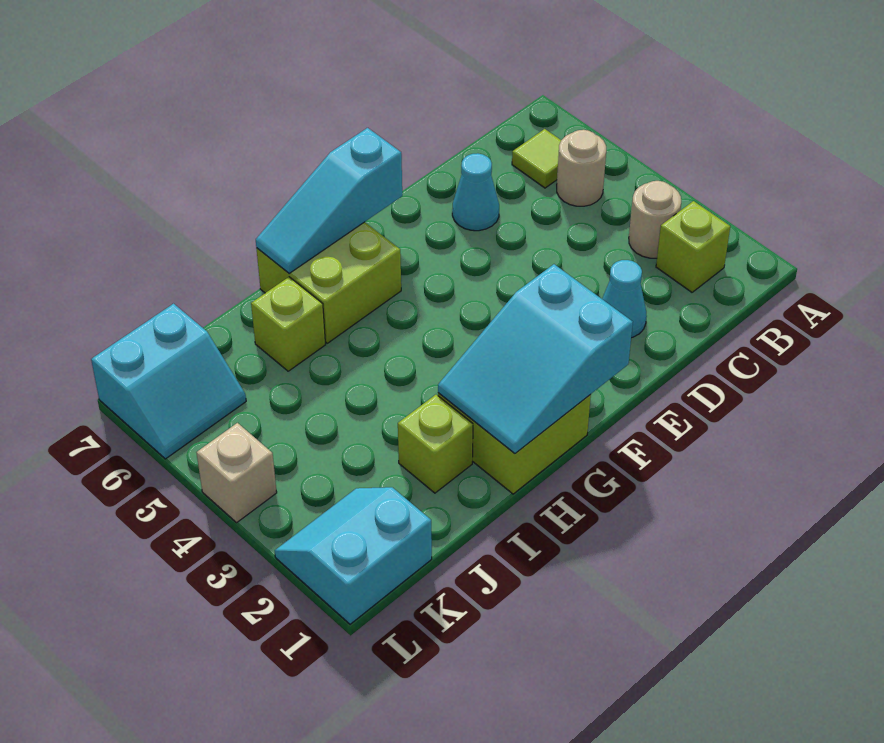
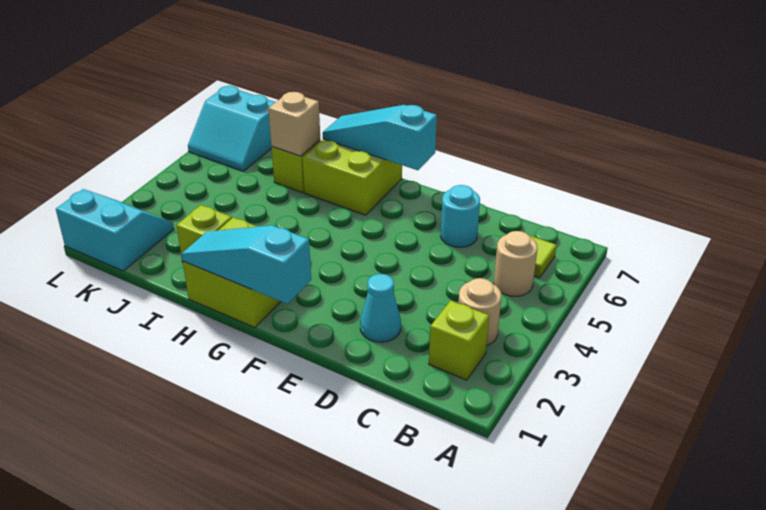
cyan 1x1 cone [452,153,499,231] -> cyan 1x1 round brick [441,185,480,247]
cyan 2x3 slope [438,264,633,453] -> cyan 1x3 slope [182,225,311,304]
tan 1x1 brick [196,423,277,523] -> tan 1x1 brick moved to [268,92,320,156]

